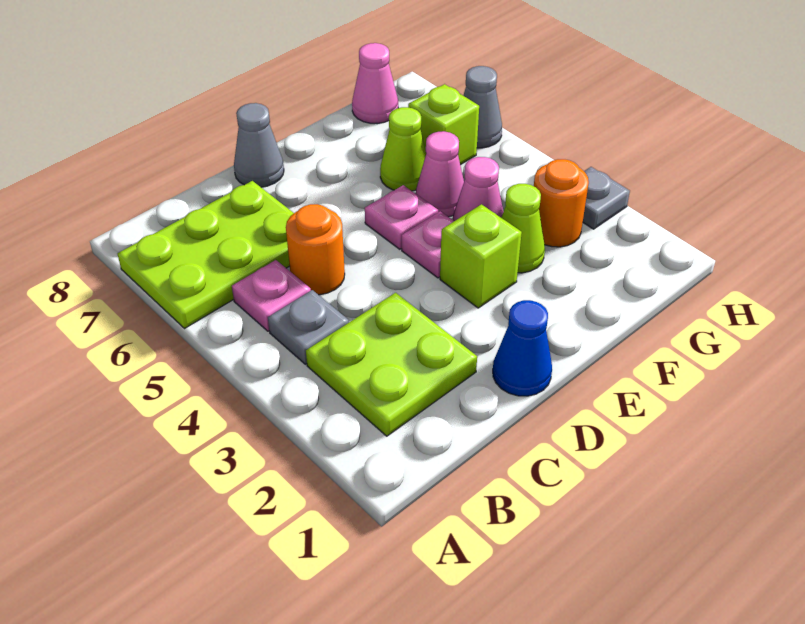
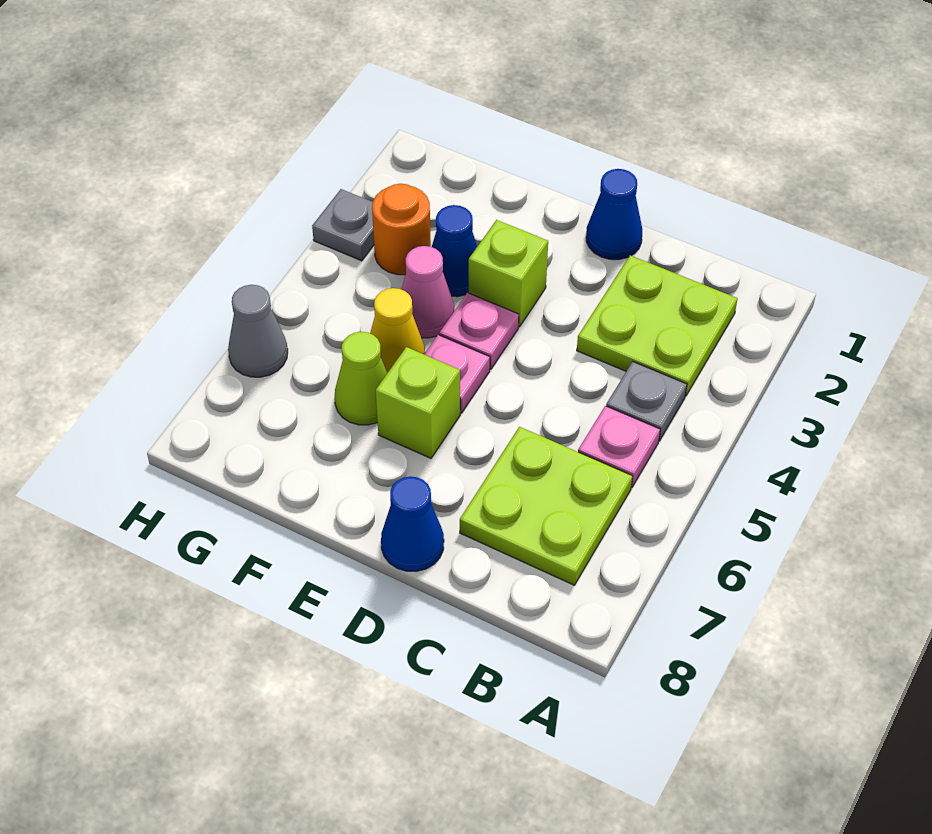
lime 2x3 plate [117,181,294,329] -> lime 2x2 plate [460,427,632,585]
orange 1x1 round brick [286,204,345,295] -> none
grey 1x1 cone [234,103,284,187] -> blue 1x1 cone [381,476,444,571]
lime 1x1 cone [501,184,545,273] -> blue 1x1 cone [432,205,477,297]
pink 1x1 cone [416,131,464,217] -> yellow 1x1 cone [370,288,425,373]
lime 1x1 brick [408,84,479,165] -> lime 1x1 brick moved to [376,347,460,458]
pink 1x1 cone [352,43,398,124] -> none

